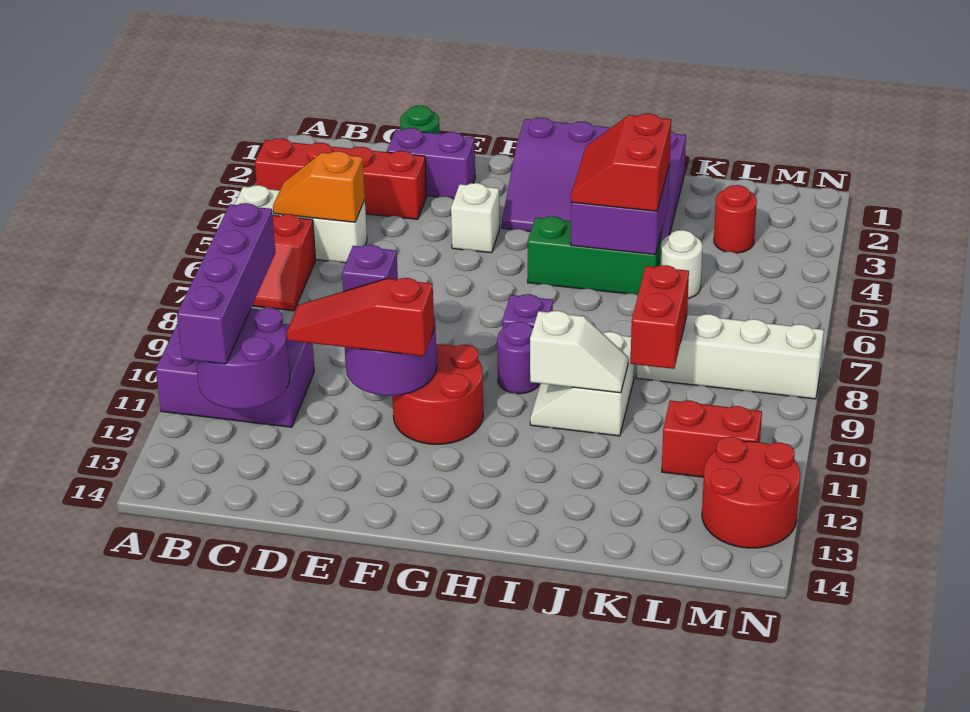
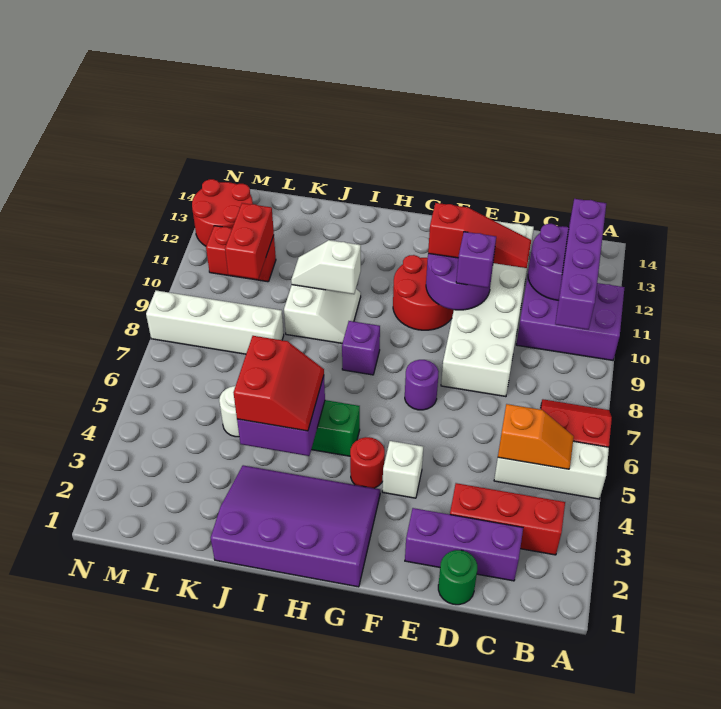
red 1x4 brick [255,138,427,219] -> red 1x3 brick [450,483,565,555]
purple 1x2 brick [387,128,475,199] -> purple 1x3 brick [405,508,523,581]
none -> white 2x6 brick [441,221,534,397]
purple 1x1 round brick [497,322,540,394] -> purple 1x1 round brick moved to [405,360,439,410]
red 1x2 brick [631,265,689,369] -> red 1x2 brick moved to [225,203,274,279]
red 1x1 round brick [714,185,757,253] -> red 1x1 round brick moved to [350,437,385,488]

